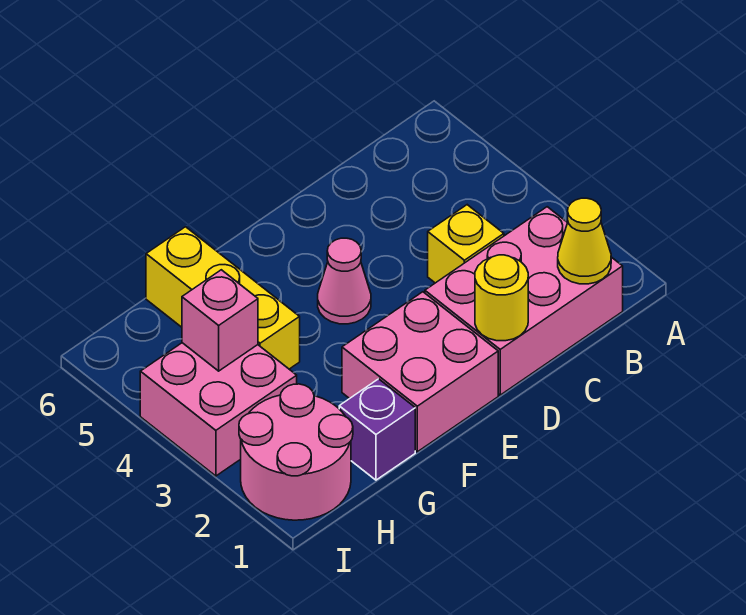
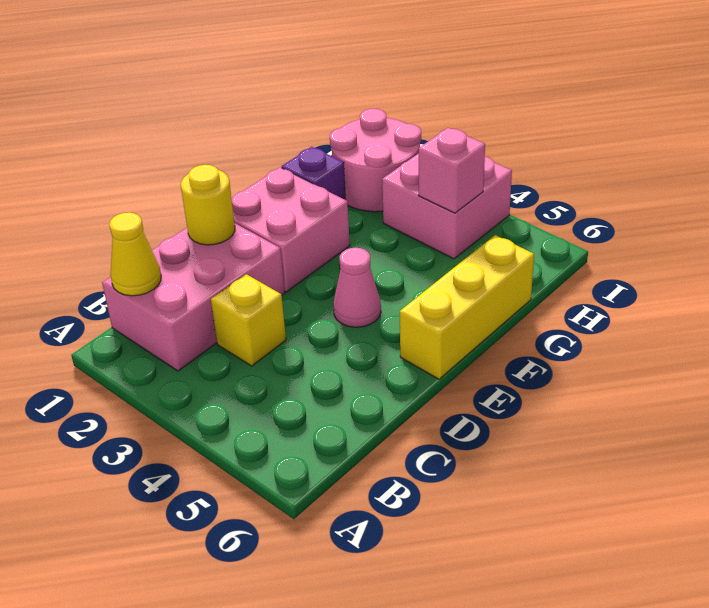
yellow 1x3 brick [146,227,300,369] -> yellow 1x3 brick turned to [400,235,534,379]

